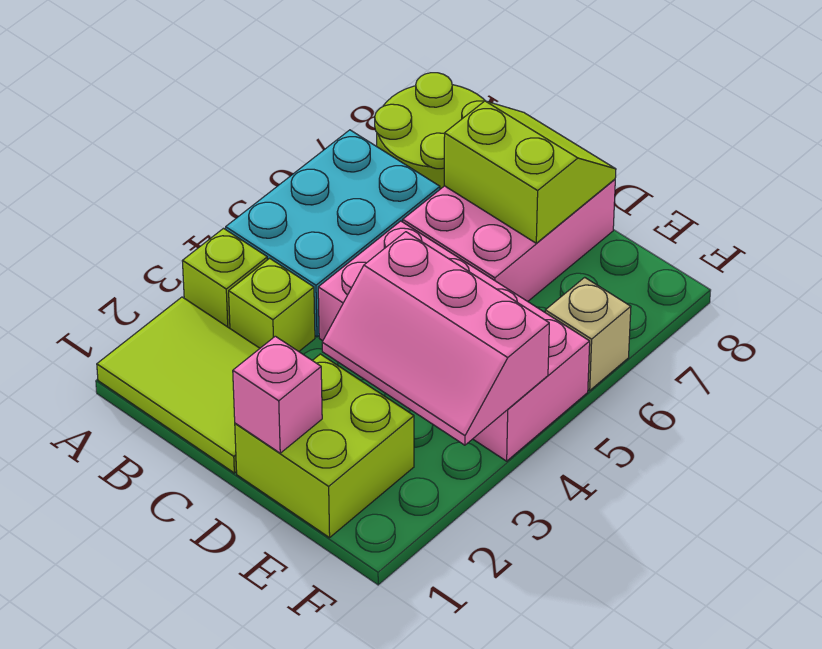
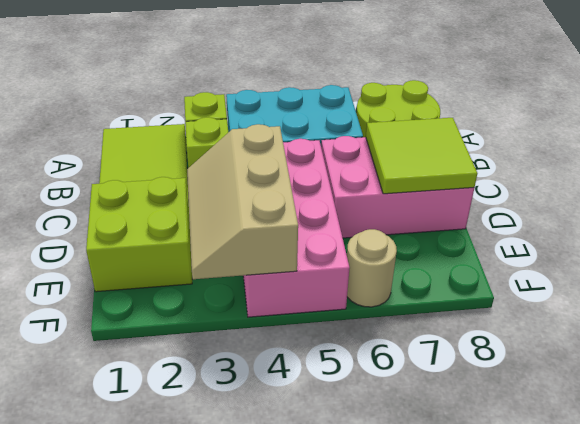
lime 2x2 slope [444,101,616,243] -> lime 2x2 tile [366,118,477,194]
pink 1x1 brick [233,336,322,453] -> none
pink 2x3 slope [322,232,549,445] -> tan 2x3 slope [187,124,298,279]
tan 1x1 brick [545,277,631,390] -> tan 1x1 round brick [347,229,397,307]

